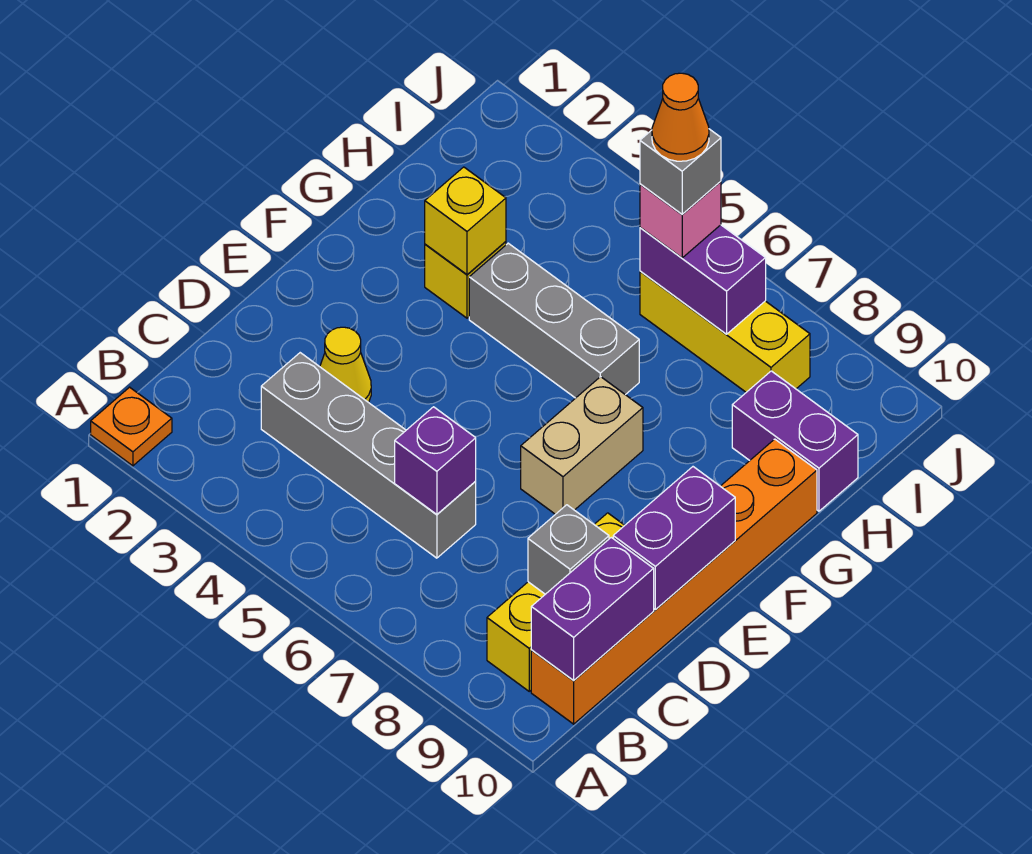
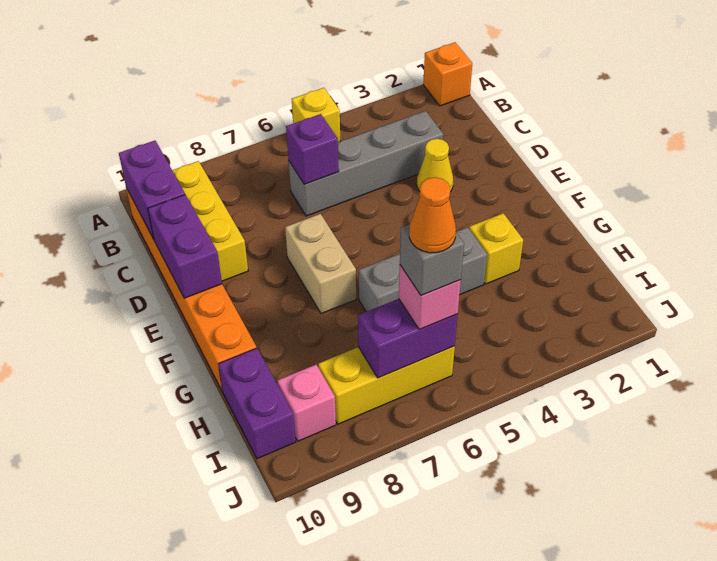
orange 1x1 plate [91,387,172,466] -> orange 1x1 brick [423,42,472,106]
grey 1x1 brick [528,505,609,594] -> none
yellow 1x1 brick [425,167,506,275] -> yellow 1x1 brick moved to [292,88,340,142]
purple 1x2 brick [732,371,858,511] -> purple 1x2 brick turned to [218,348,296,459]
none -> pink 1x1 brick [277,365,336,441]

